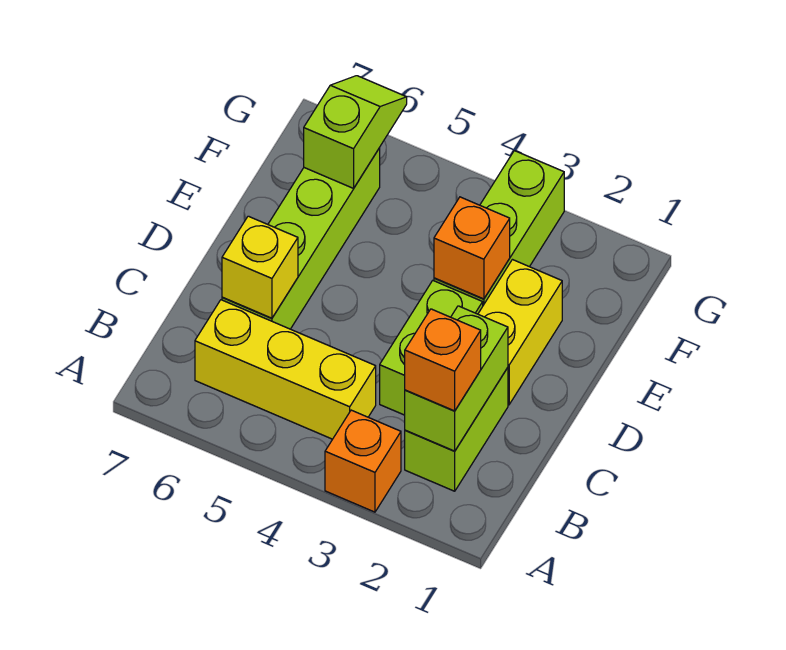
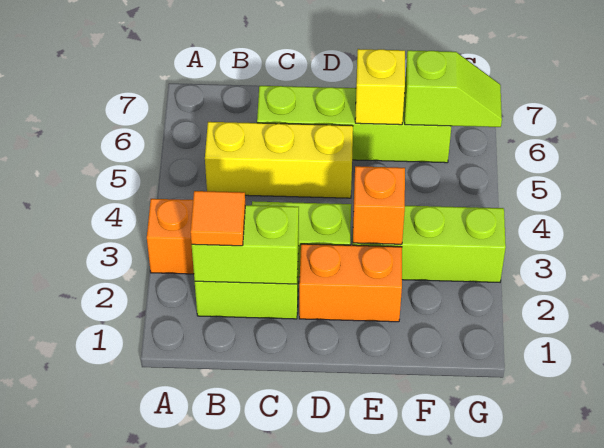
orange 1x1 brick [405,309,481,411] -> orange 1x1 tile [190,191,245,246]
yellow 1x3 brick [195,300,376,439] -> yellow 1x3 brick turned to [205,122,353,198]
yellow 1x1 brick [222,216,298,318] -> yellow 1x1 brick moved to [355,49,405,125]
yellow 1x2 brick [478,260,562,405] -> orange 1x2 brick [299,244,402,322]

